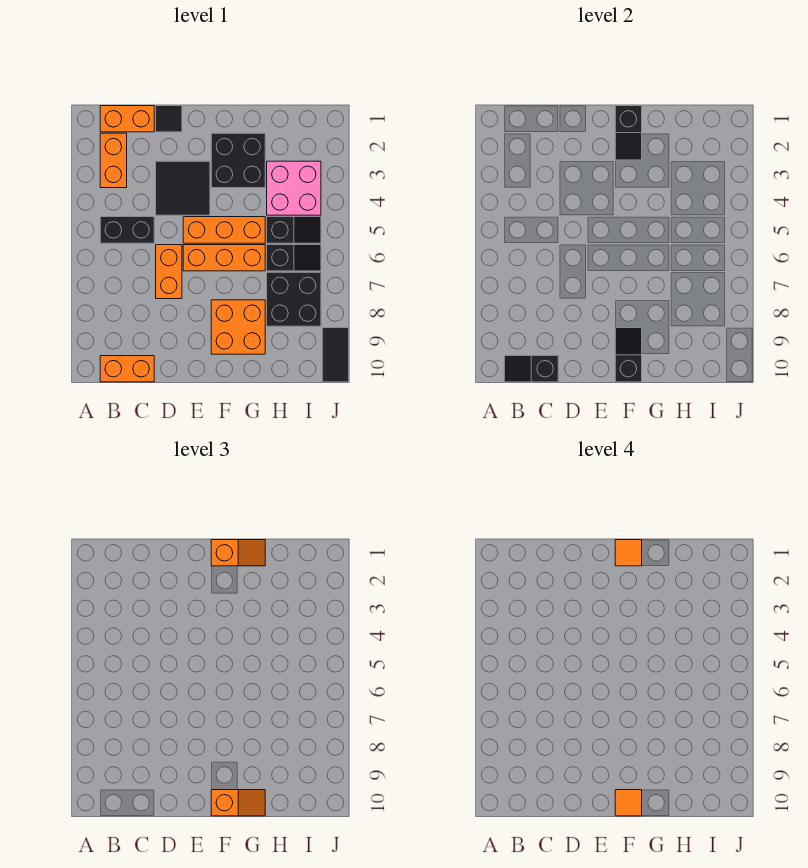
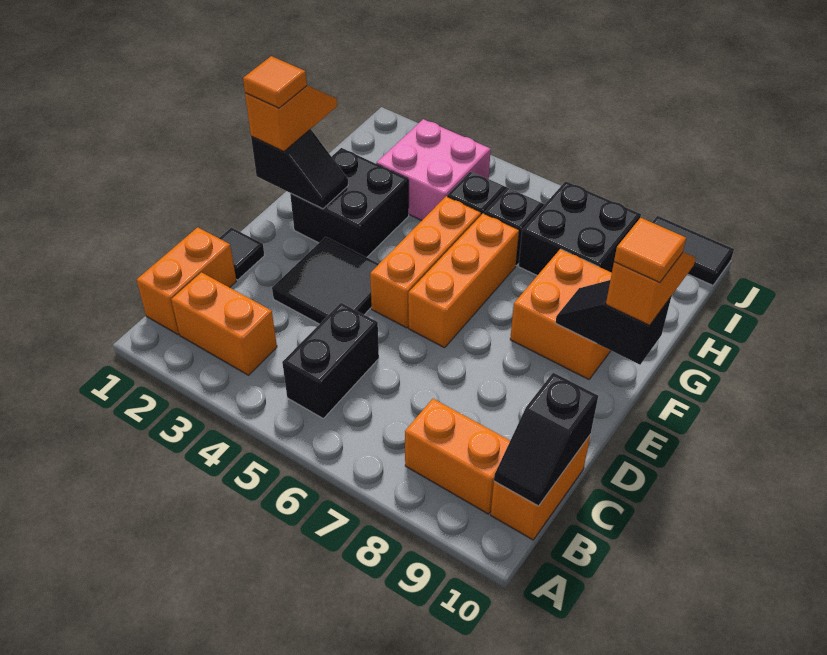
orange 1x2 brick [156,245,182,299] -> orange 1x2 brick moved to [405,399,510,514]

